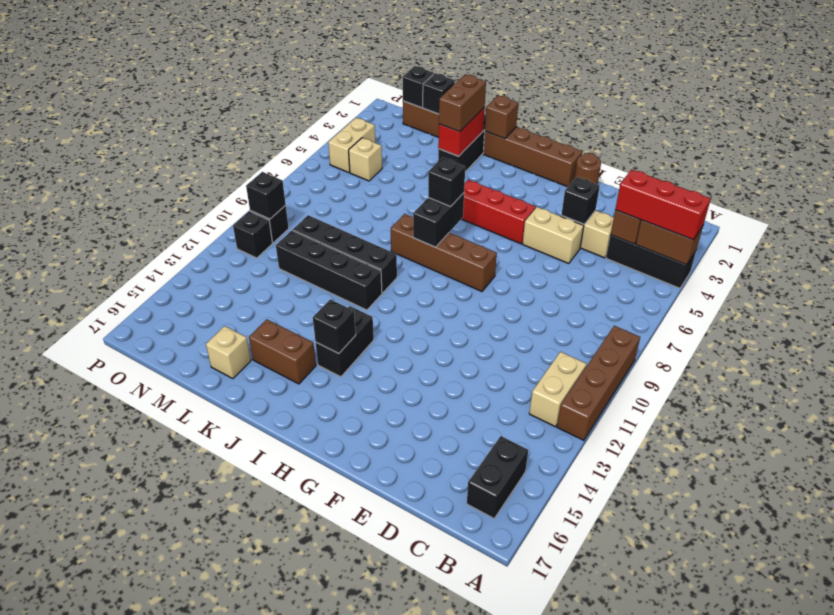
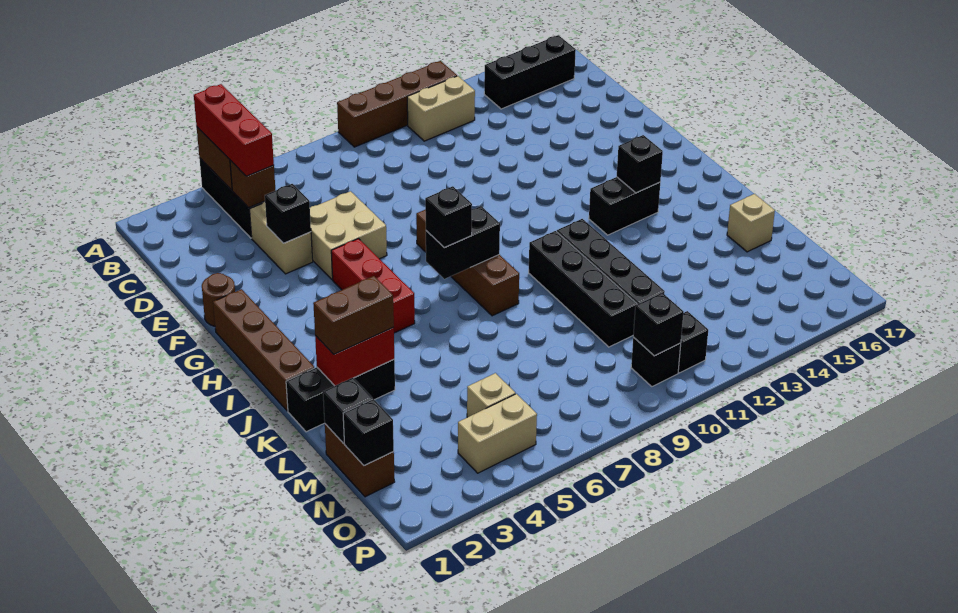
black 1x2 brick [467,436,528,518] -> black 1x3 brick [484,35,576,109]
tan 1x2 brick [523,207,584,264] -> tan 2x2 brick [310,191,387,280]
brown 1x1 brick [485,96,518,139] -> none
brown 1x2 brick [249,319,316,384] -> none

